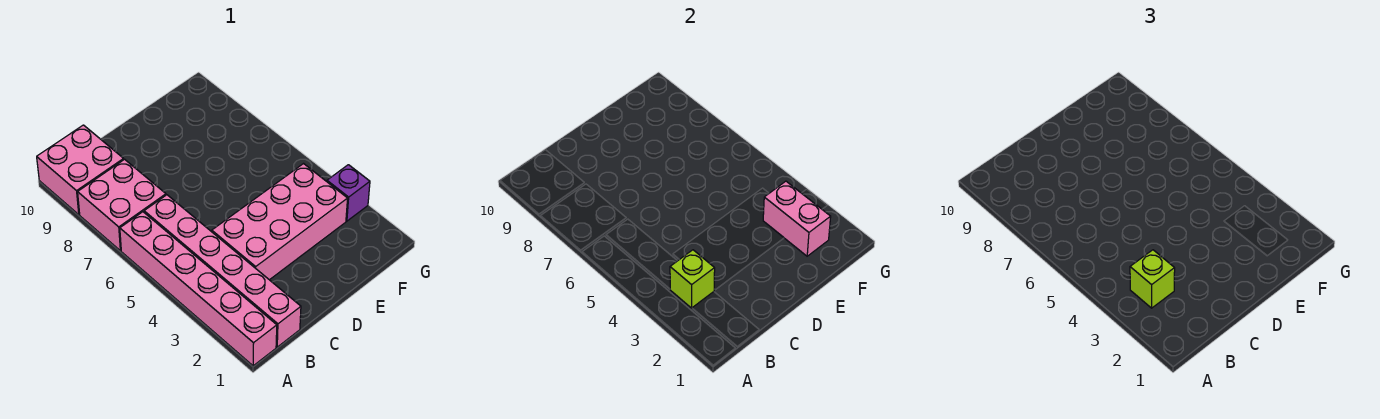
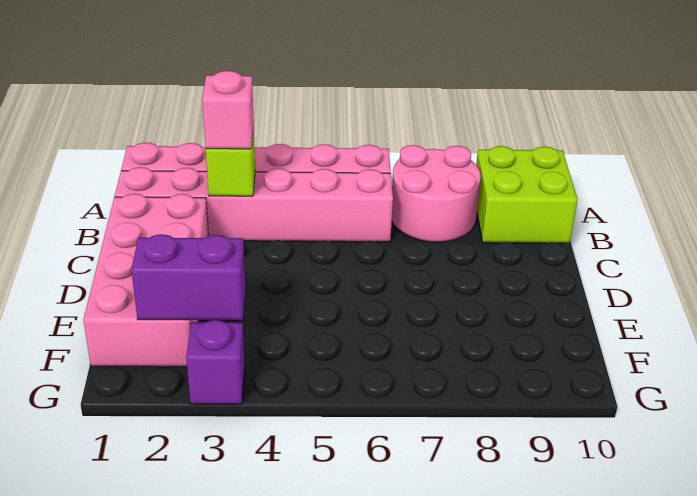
pink 2x2 brick [78,159,166,251] -> pink 2x2 round brick [392,145,481,242]
pink 2x2 brick [37,125,124,215] -> lime 2x2 brick [476,146,578,243]
lime 1x1 brick [1130,250,1175,308] -> pink 1x1 brick [202,71,254,149]
pink 2x4 brick [212,164,348,280] -> pink 2x4 brick moved to [83,194,209,367]
pink 1x2 brick [763,181,831,256] -> purple 1x2 brick [131,234,245,320]

